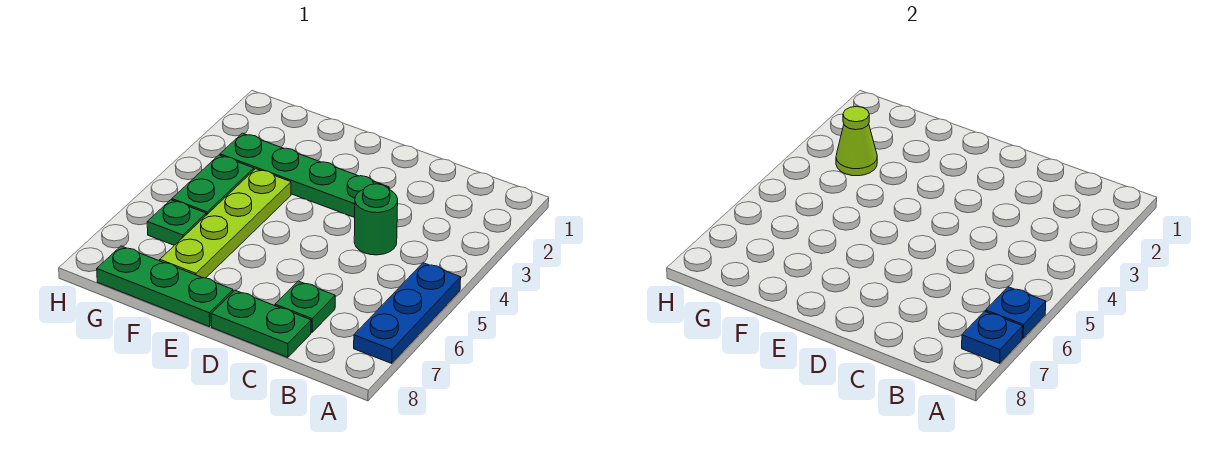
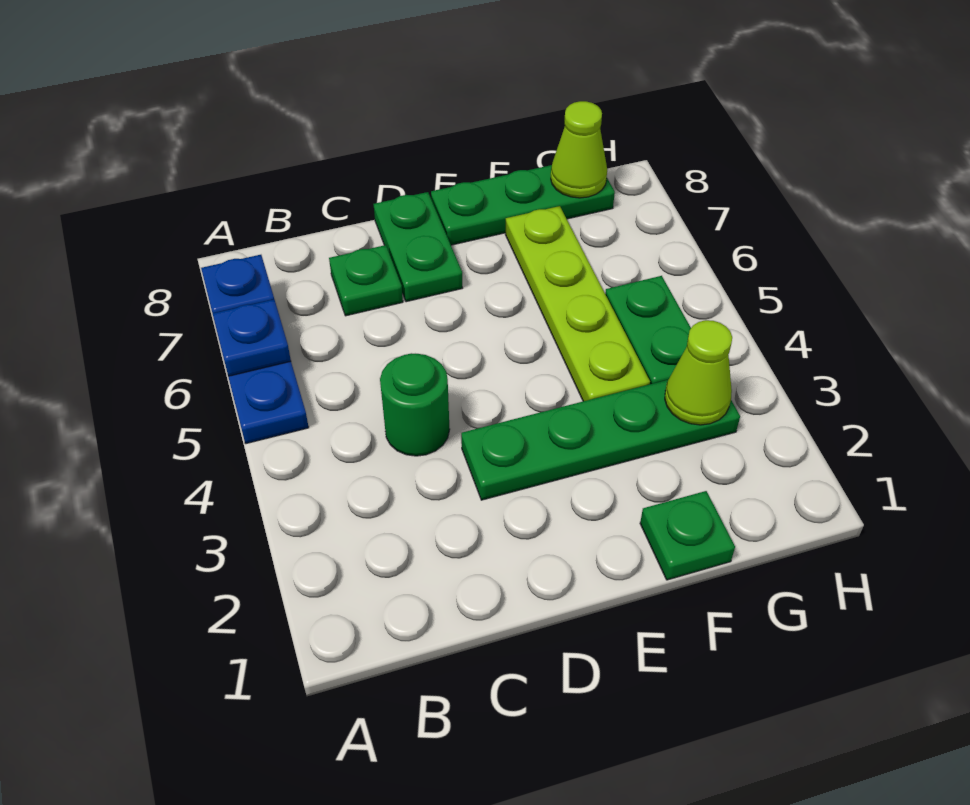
green 1x2 plate [211,290,311,358] -> green 1x2 plate turned to [374,192,463,302]
green 1x1 plate [147,200,206,245] -> green 1x1 plate moved to [640,491,735,580]
none -> lime 1x1 cone [551,101,607,198]

